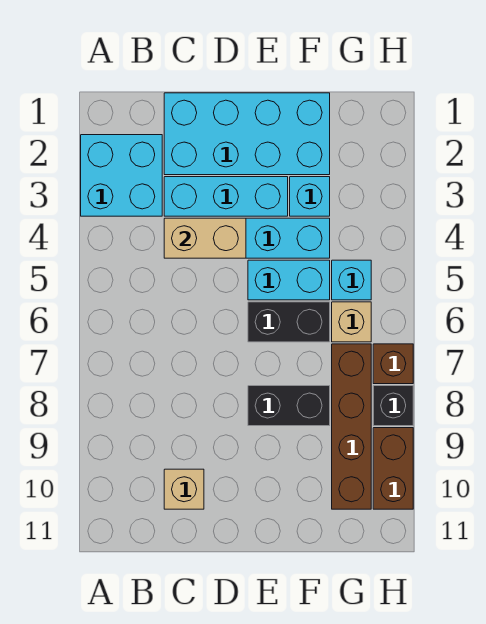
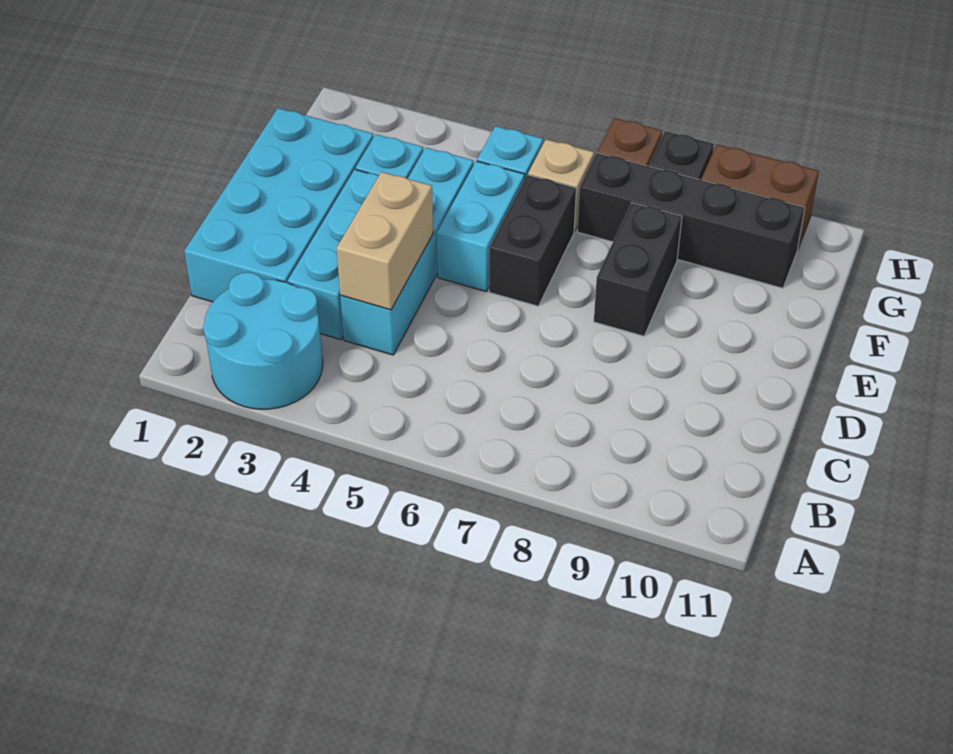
cyan 2x2 brick [81,135,162,216] -> cyan 2x2 round brick [203,272,323,409]
tan 1x1 brick [164,469,204,509] -> none
brown 1x4 brick [332,344,371,509] -> black 1x4 brick [577,153,805,288]

